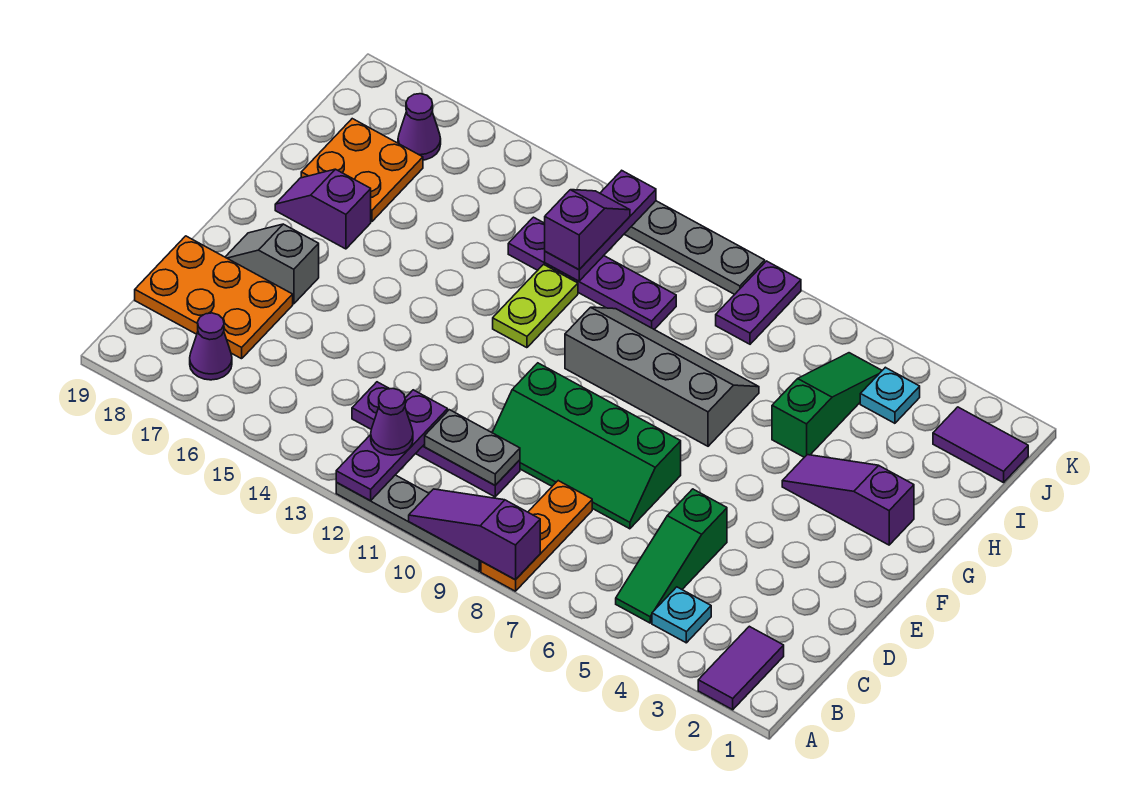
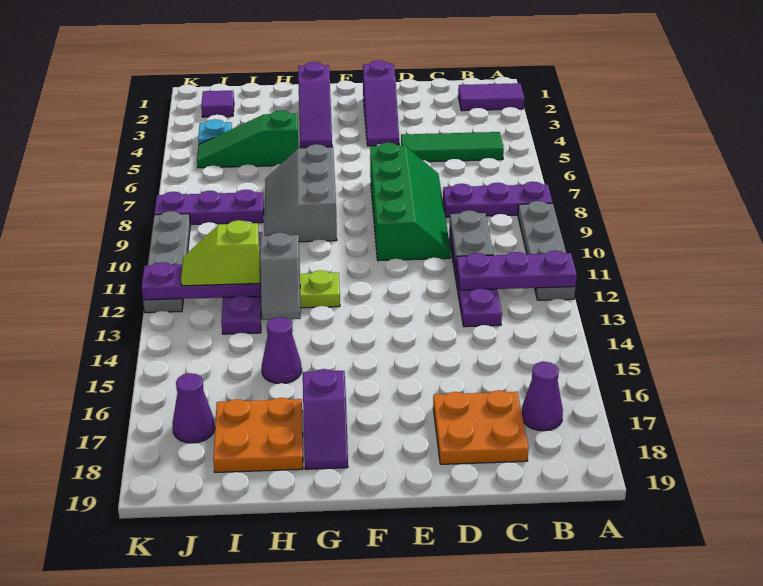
orange 1x3 plate [481,481,592,591] -> purple 1x3 plate [443,182,553,217]
purple 1x3 slope [409,489,540,580] -> purple 1x3 slope moved to [363,60,399,146]
cyan 1x1 plate [652,587,711,643] -> none
green 1x3 slope [616,489,727,623] -> green 1x3 tile [401,132,504,162]
purple 1x1 cone [371,389,413,455] -> purple 1x1 cone moved to [262,317,302,384]
orange 2x3 plate [135,236,293,359] -> orange 2x2 plate [433,390,529,464]
grey 1x2 slope [226,224,319,304] -> grey 1x2 slope moved to [260,232,301,320]
grey 2x4 slope [565,307,759,446] -> grey 2x3 slope [264,144,337,242]
purple 1x2 slope [545,190,630,270] -> lime 1x2 slope [181,220,260,286]
purple 1x2 tile [933,407,1028,483] -> purple 1x1 tile [201,91,234,117]
purple 1x2 plate [716,261,801,344] -> purple 1x3 plate [155,190,264,225]

